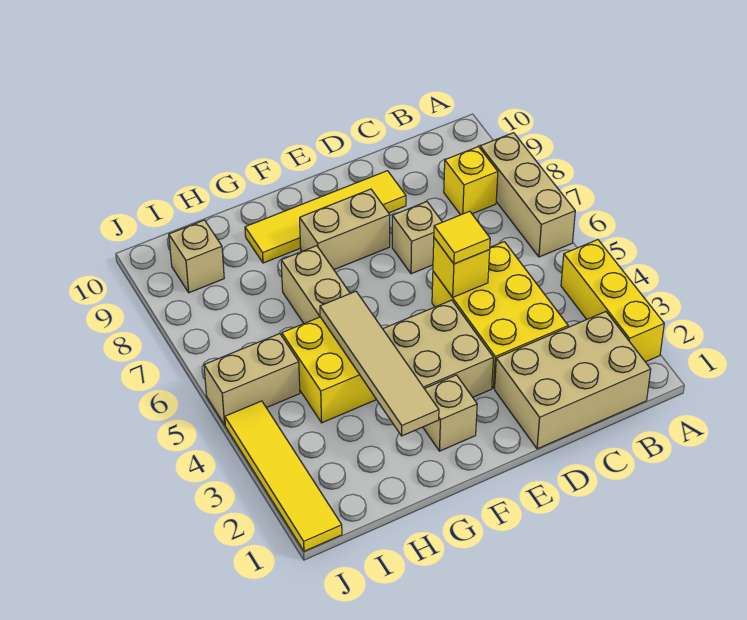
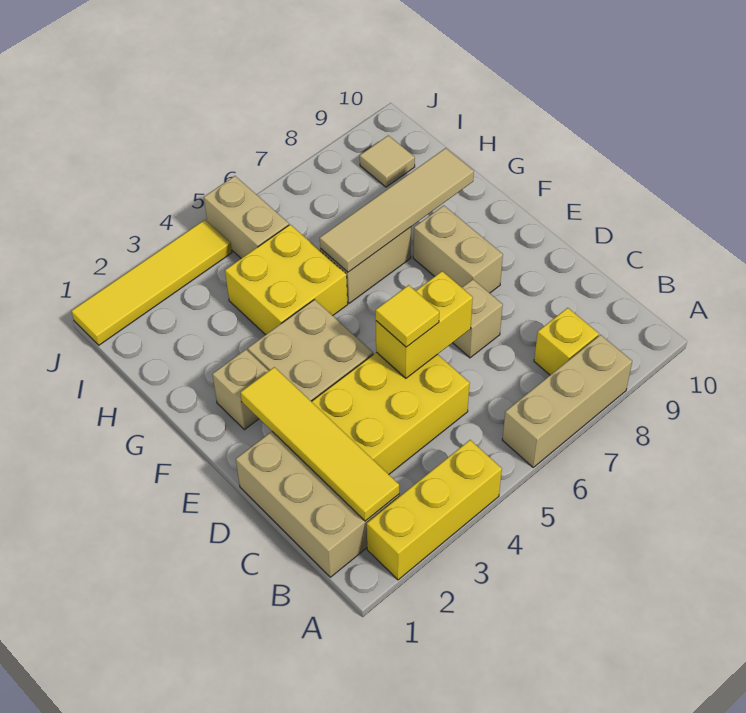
yellow 1x1 brick [433,238,490,297] -> yellow 1x2 brick [376,271,473,378]
yellow 1x4 tile [245,171,406,263] -> yellow 1x4 tile moved to [240,367,399,521]
tan 1x4 tile [320,291,439,436] -> tan 1x4 tile moved to [320,148,474,272]
tan 1x1 brick [169,220,224,293] -> tan 1x1 tile [360,135,415,187]

